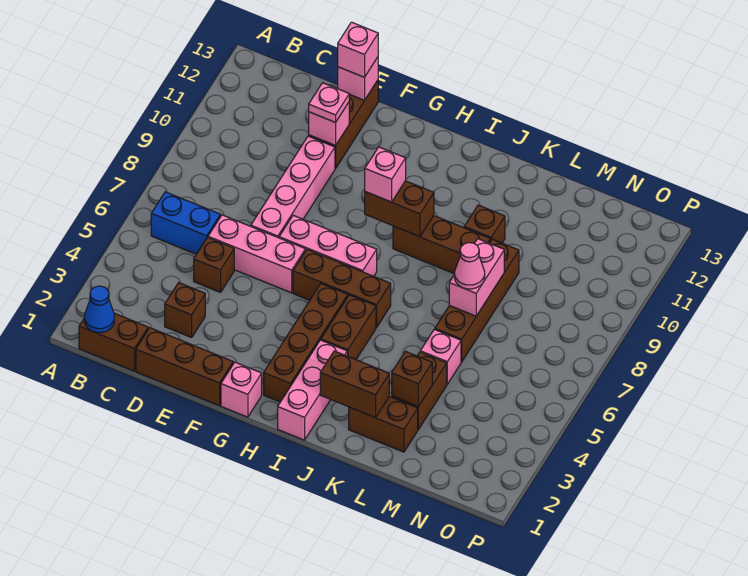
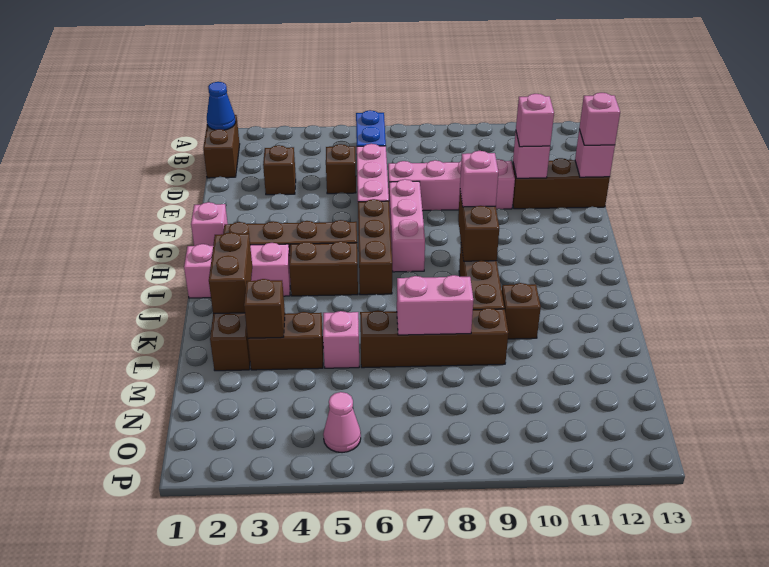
brown 1x3 brick [136,328,233,406] -> none
pink 1x1 plate [309,83,349,122] -> pink 1x1 brick [516,94,554,147]
pink 1x1 cone [455,243,485,289] -> pink 1x1 cone moved to [323,392,361,453]

